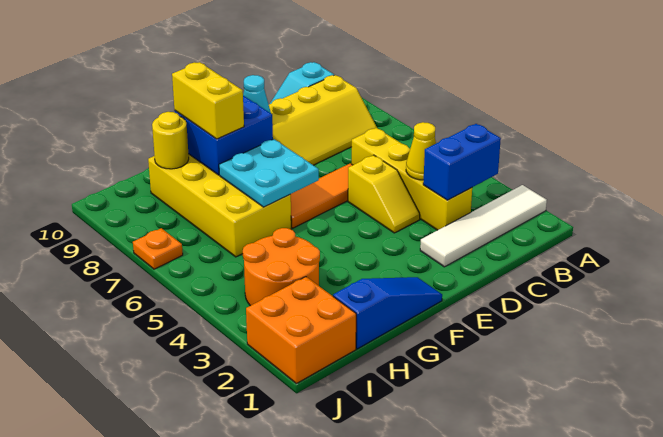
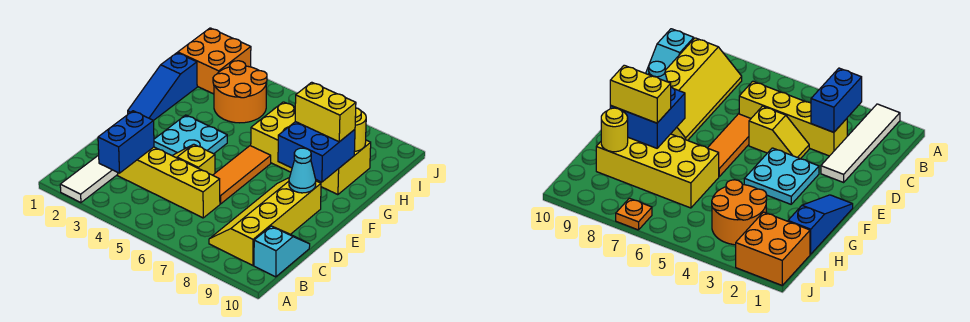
yellow 1x1 cone [406,122,436,180] -> none
cyan 2x2 plate [219,139,319,207] -> cyan 2x2 plate moved to [154,115,227,155]

